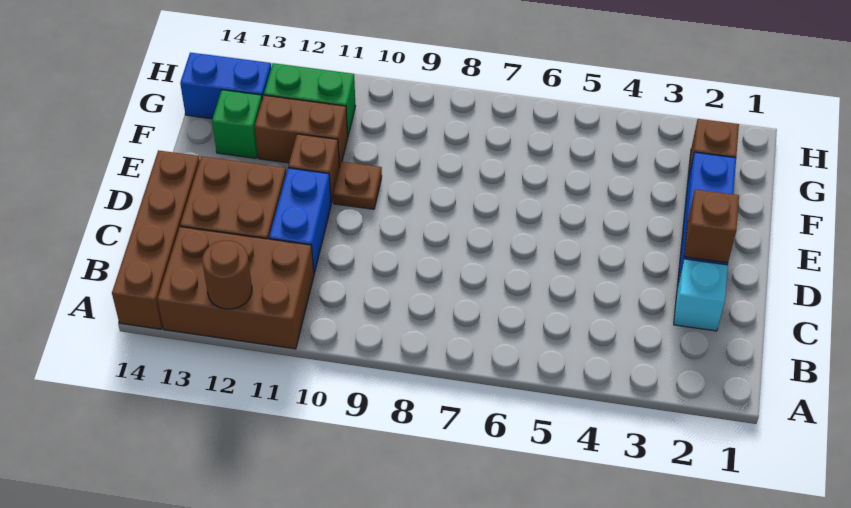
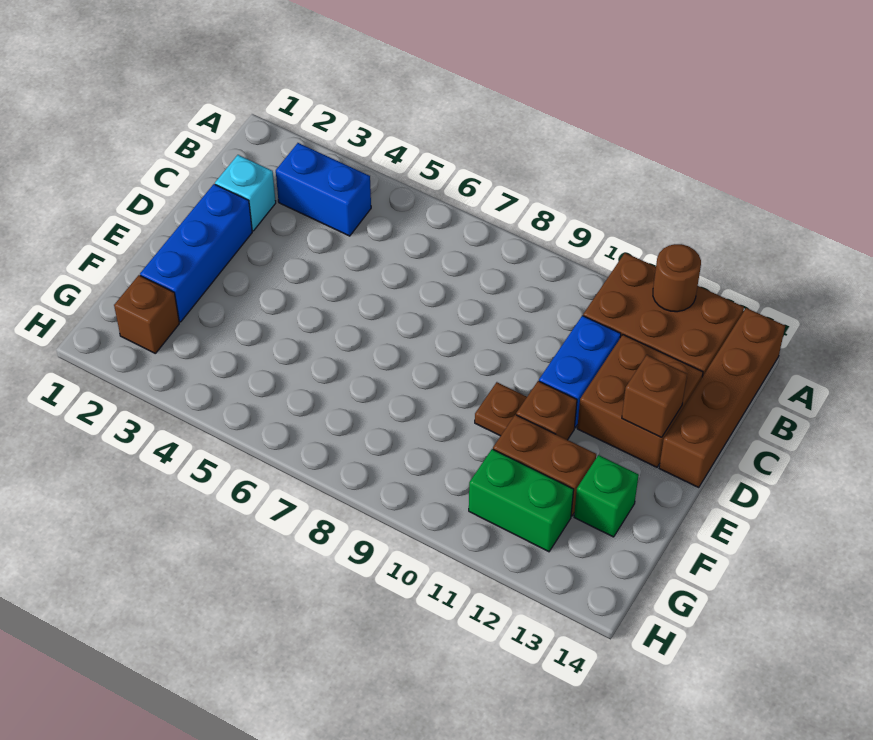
brown 1x1 brick [684,189,739,263] -> brown 1x1 brick moved to [622,355,687,437]
blue 1x2 brick [180,53,271,119] -> blue 1x2 brick moved to [276,143,371,236]

